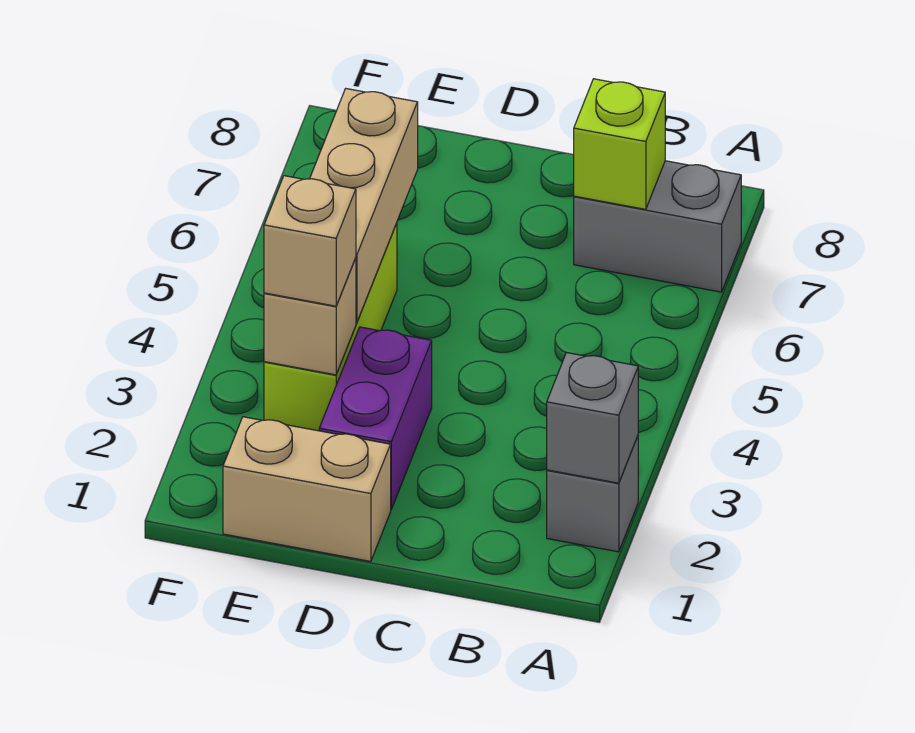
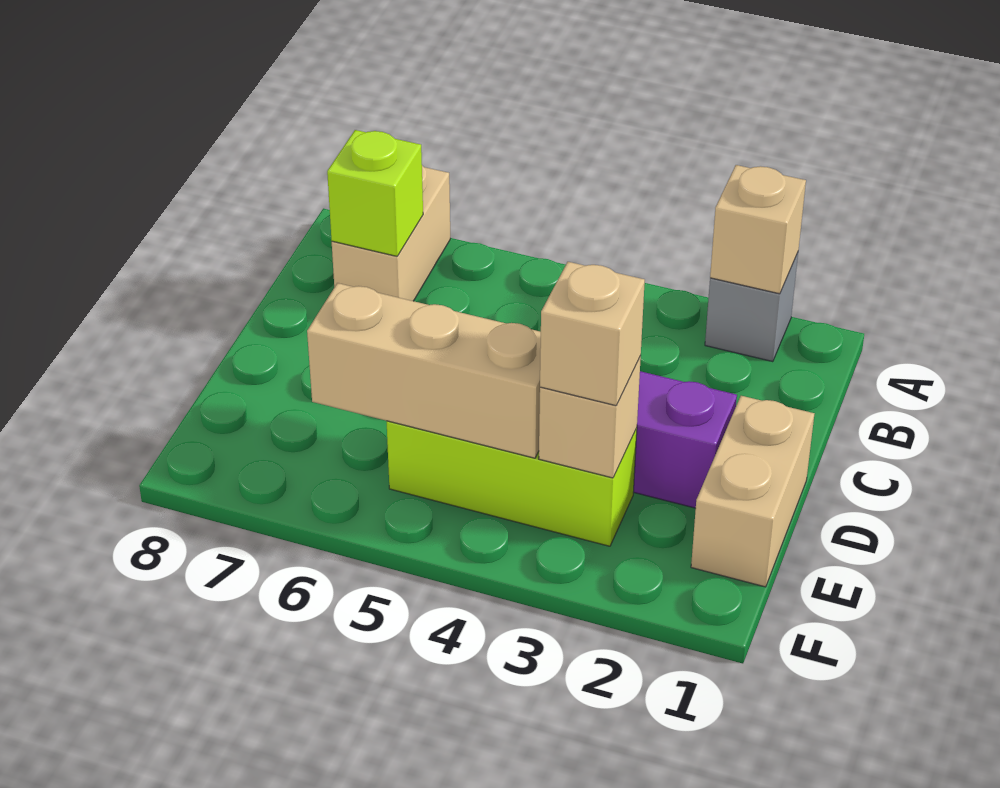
grey 1x1 brick [547,353,638,483] -> tan 1x1 brick [710,165,806,294]
grey 1x2 brick [574,161,741,292] -> tan 1x2 brick [332,166,450,301]

